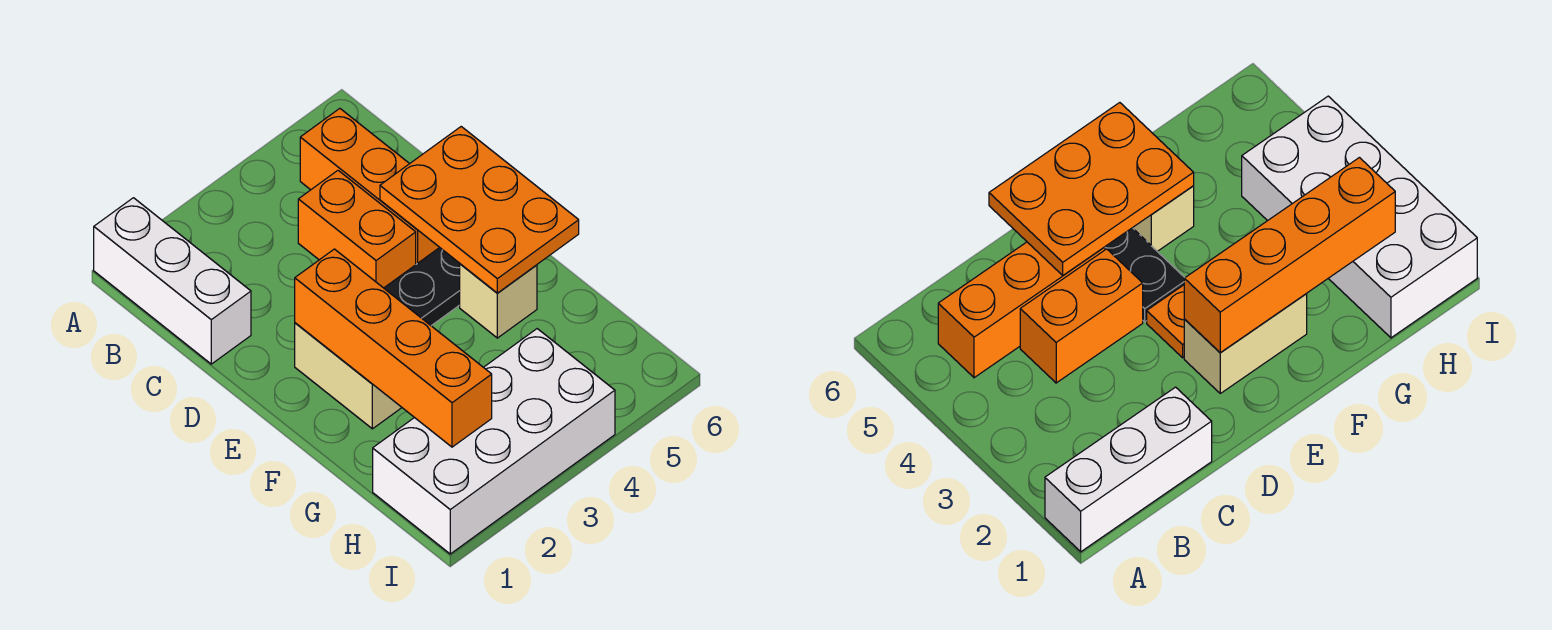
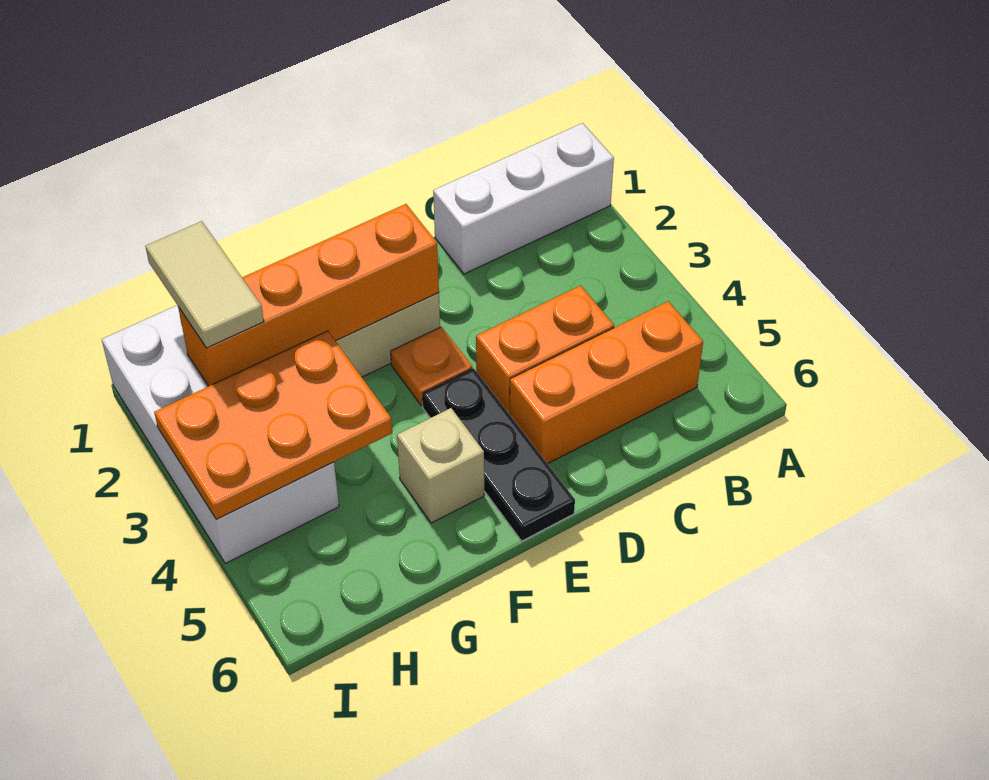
orange 2x3 plate [380,127,579,293] -> orange 2x3 plate moved to [154,331,392,519]
none -> tan 1x2 tile [145,221,264,348]

